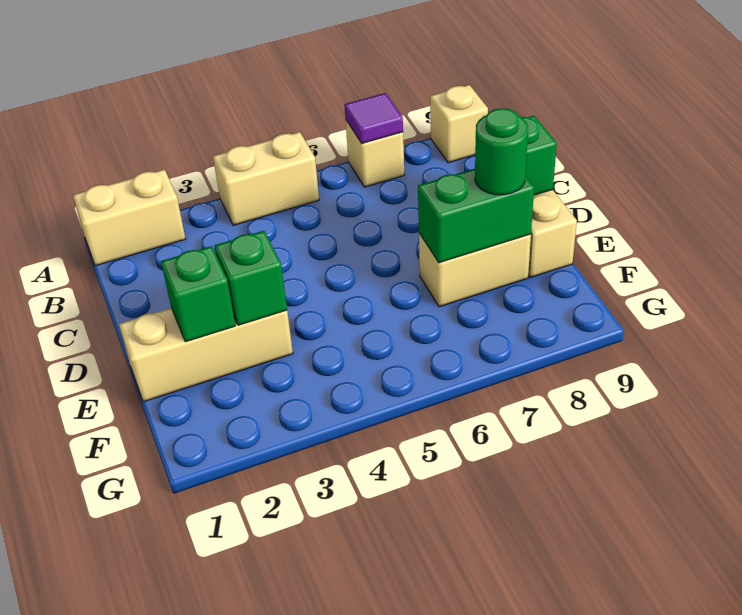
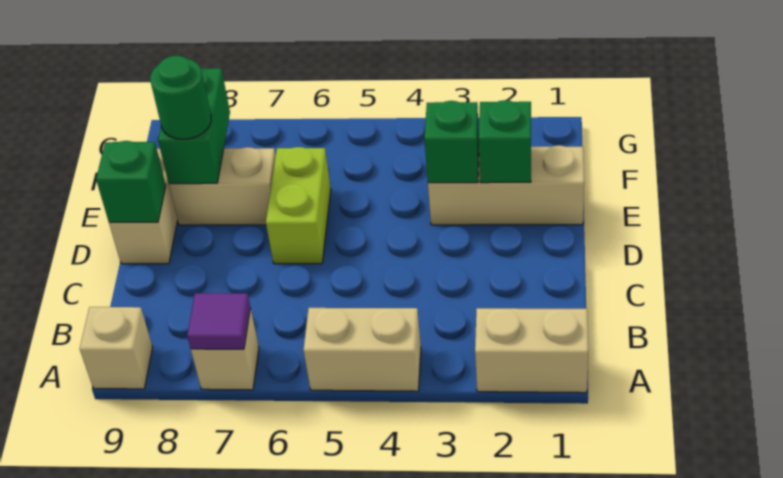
none -> lime 1x2 brick [266,147,331,264]
green 1x2 brick [418,169,534,263] -> green 1x2 brick turned to [158,68,230,184]

